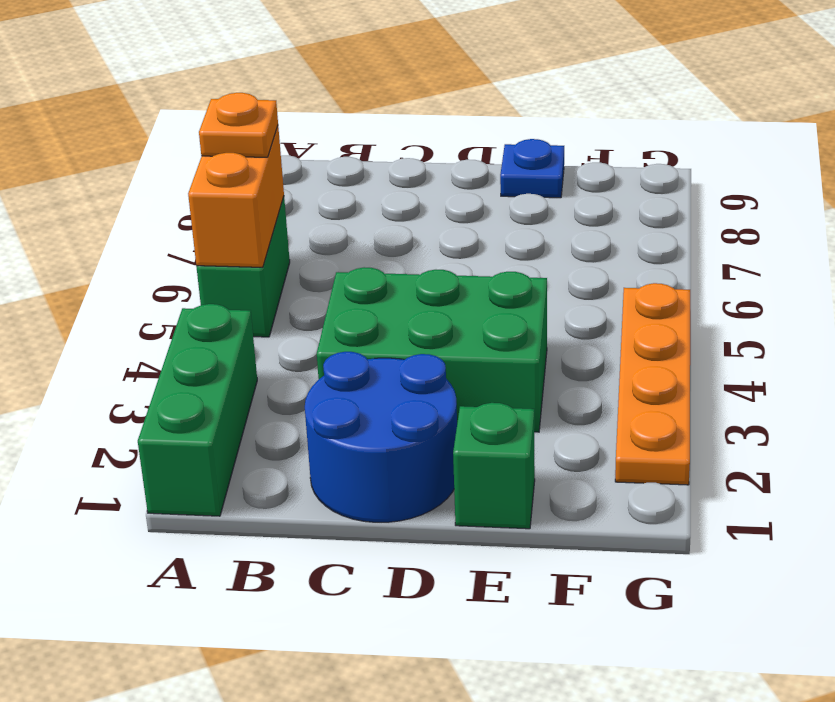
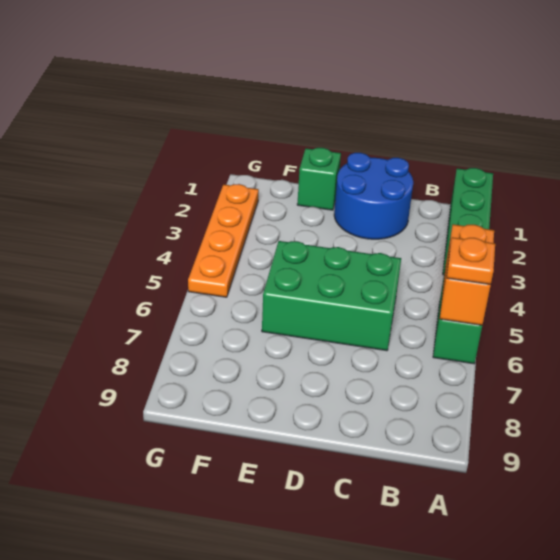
green 2x3 brick [317,267,547,432] -> green 2x3 brick moved to [262,241,401,351]
blue 1x1 plate [500,139,564,198] -> none

